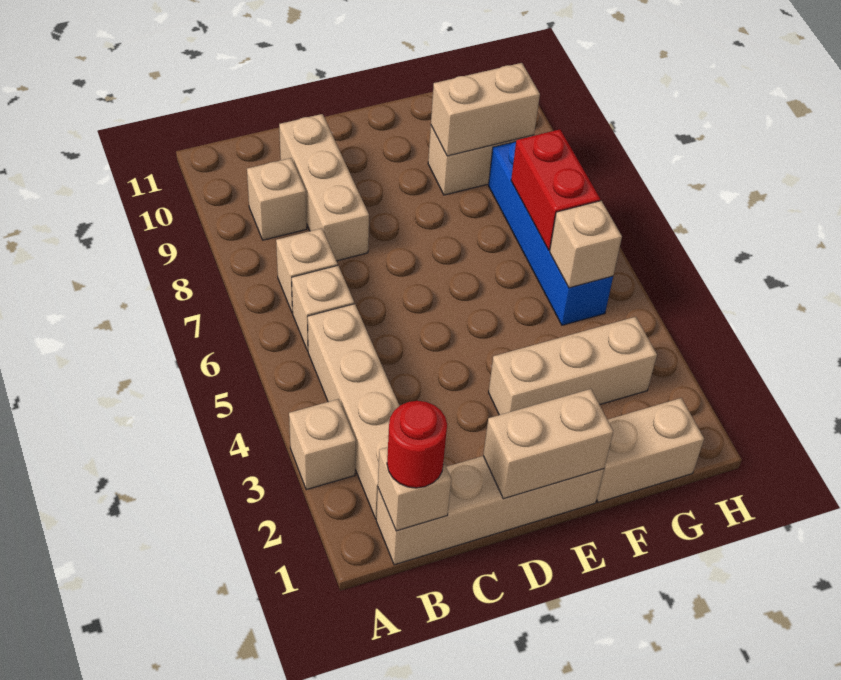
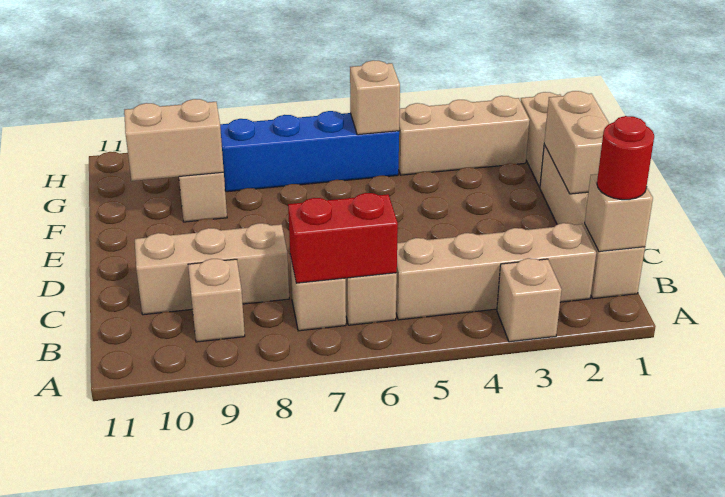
tan 1x3 brick [489,317,657,415] -> tan 1x3 brick turned to [398,96,530,175]
tan 1x2 brick [431,63,540,156] -> tan 1x2 brick turned to [124,99,224,181]
red 1x2 brick [511,129,600,250] -> red 1x2 brick moved to [288,193,398,283]

